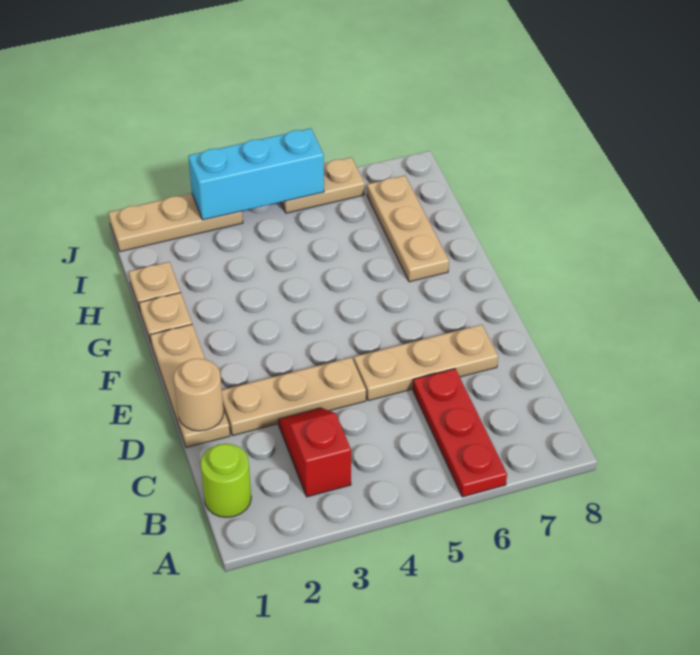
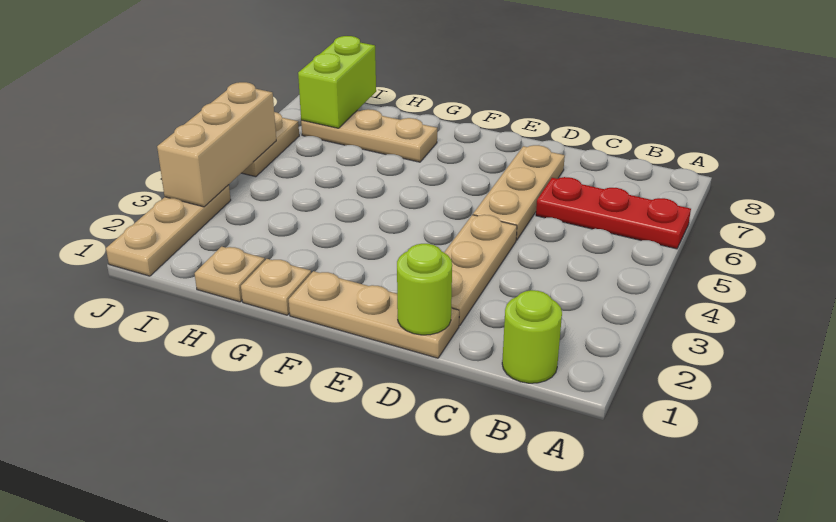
red 1x2 slope [278,408,351,497] -> none
tan 1x1 round brick [174,359,224,431] -> lime 1x1 round brick [397,244,452,335]
none -> lime 1x2 brick [298,36,376,128]
cyan 1x3 brick [188,128,324,220] -> tan 1x3 brick [157,82,276,207]

